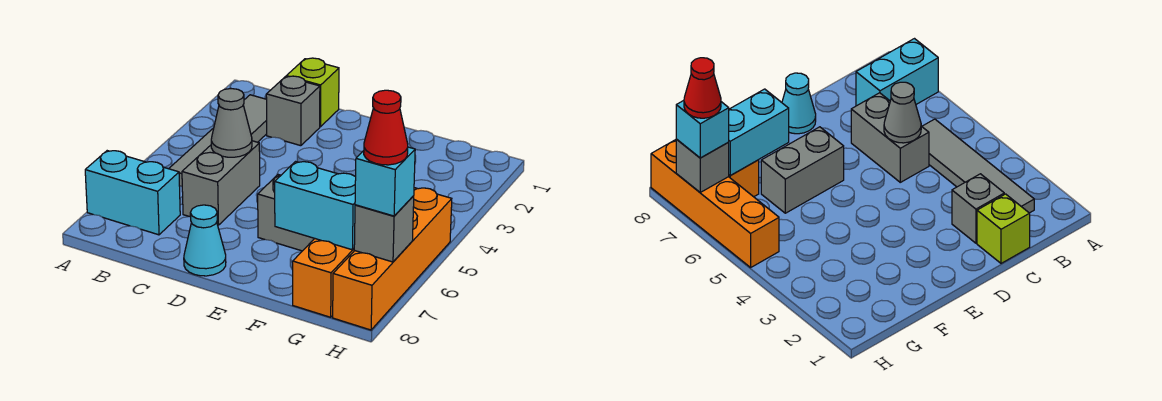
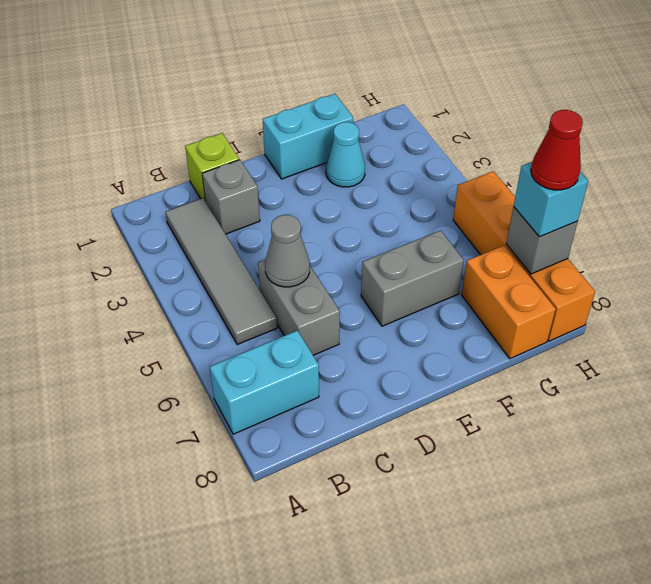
cyan 1x1 cone [184,205,226,276] -> cyan 1x1 cone moved to [326,122,365,187]
cyan 1x2 brick [275,162,356,250] -> cyan 1x2 brick moved to [263,94,353,179]

